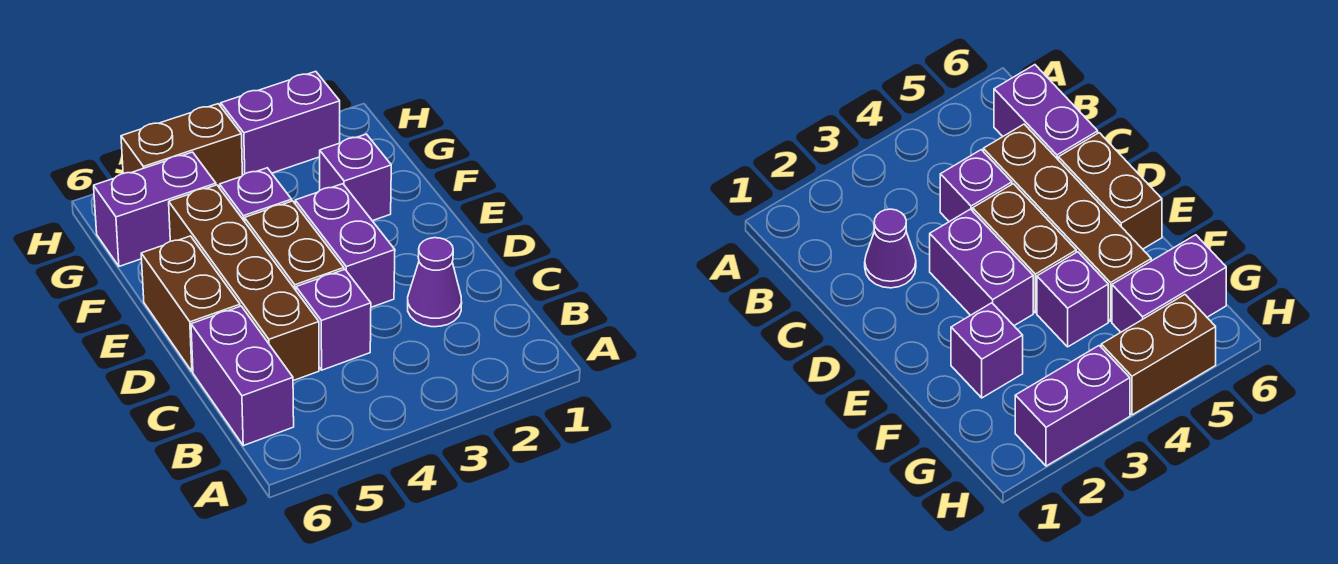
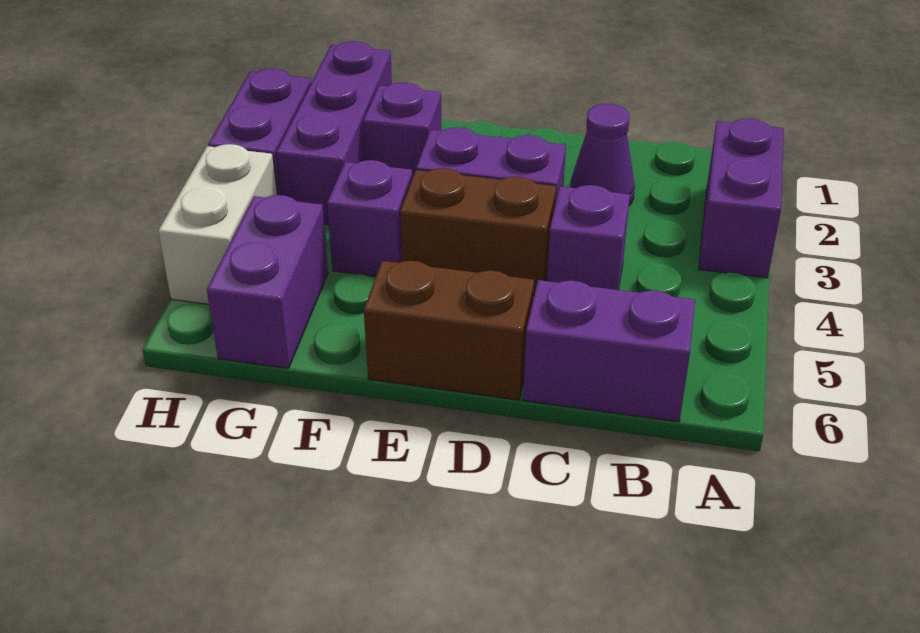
none -> purple 1x2 brick [699,119,784,278]
brown 1x4 brick [169,185,319,381] -> none
none -> purple 1x3 brick [276,41,392,225]
brown 1x2 brick [121,104,242,188] -> white 1x2 brick [158,144,277,304]

